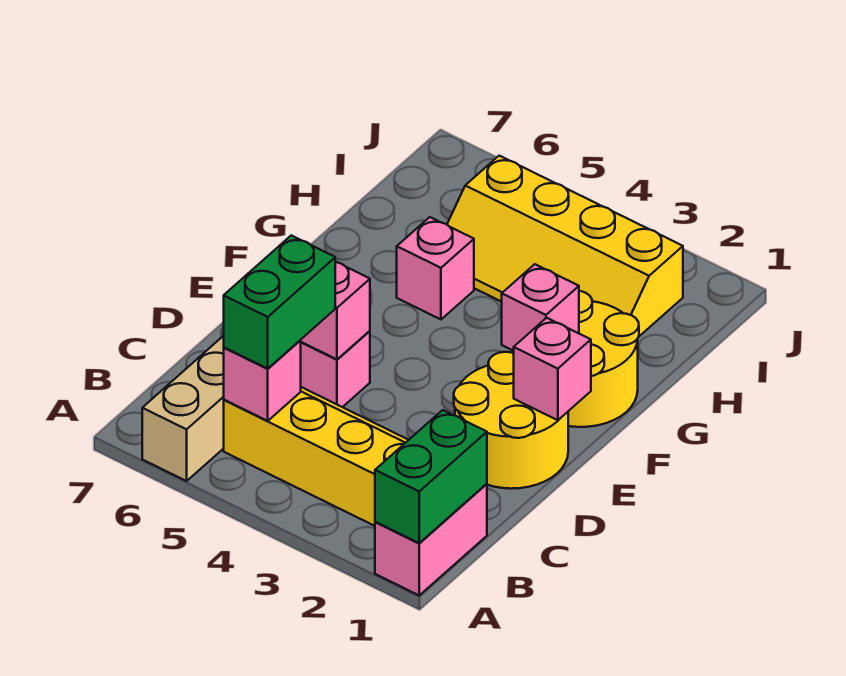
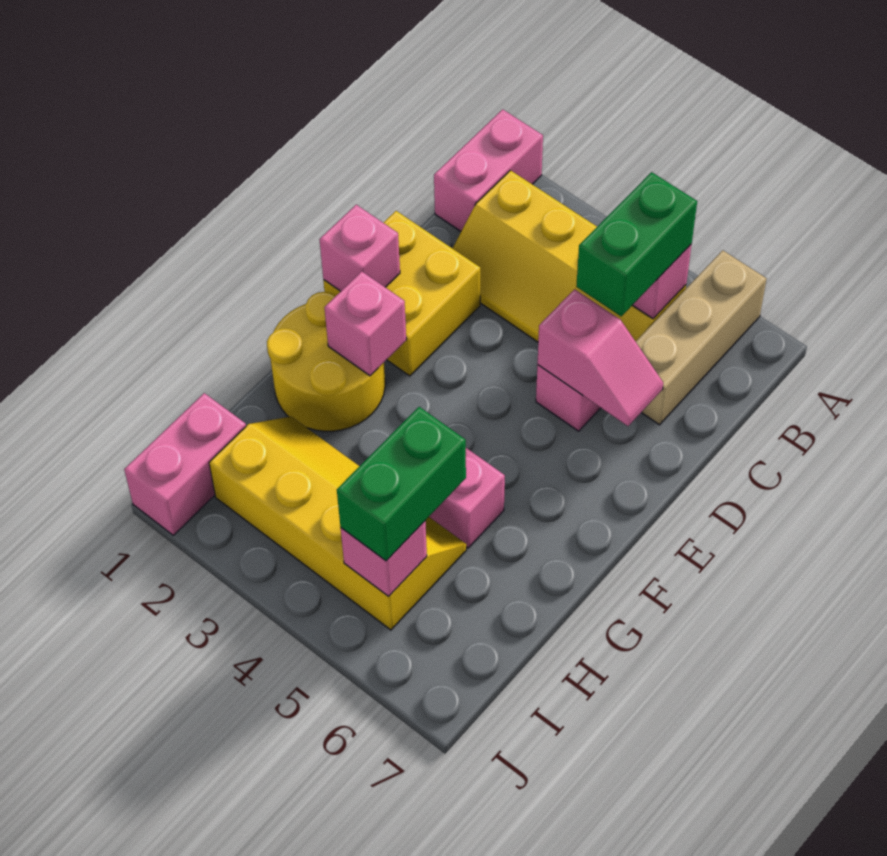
green 1x2 brick [375,410,487,543] -> green 1x2 brick moved to [337,407,466,561]
yellow 2x2 round brick [454,352,568,489] -> yellow 2x2 brick [323,211,480,376]
none -> pink 1x2 brick [124,393,246,535]
none -> pink 1x1 brick [341,521,427,597]

